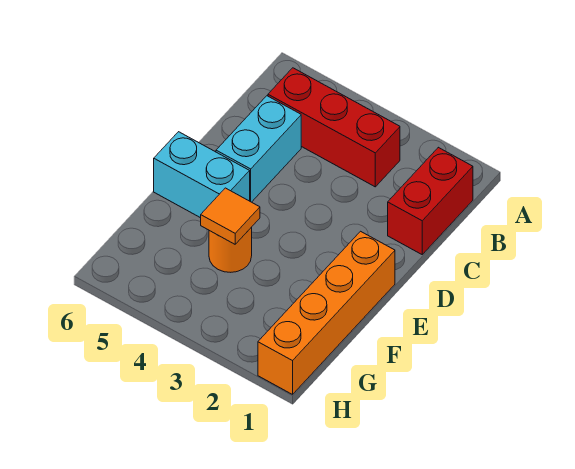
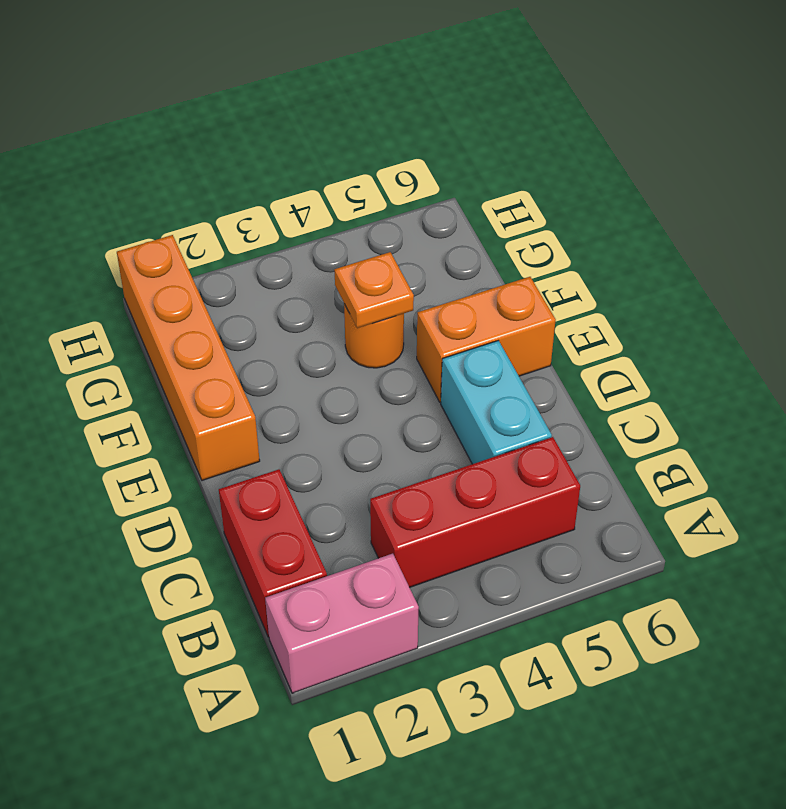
none -> pink 1x2 brick [265,554,419,693]
cyan 1x2 brick [154,132,250,218] -> orange 1x2 brick [417,277,556,402]
orange 1x1 tile [201,188,260,244] -> orange 1x1 plate [334,252,414,328]

